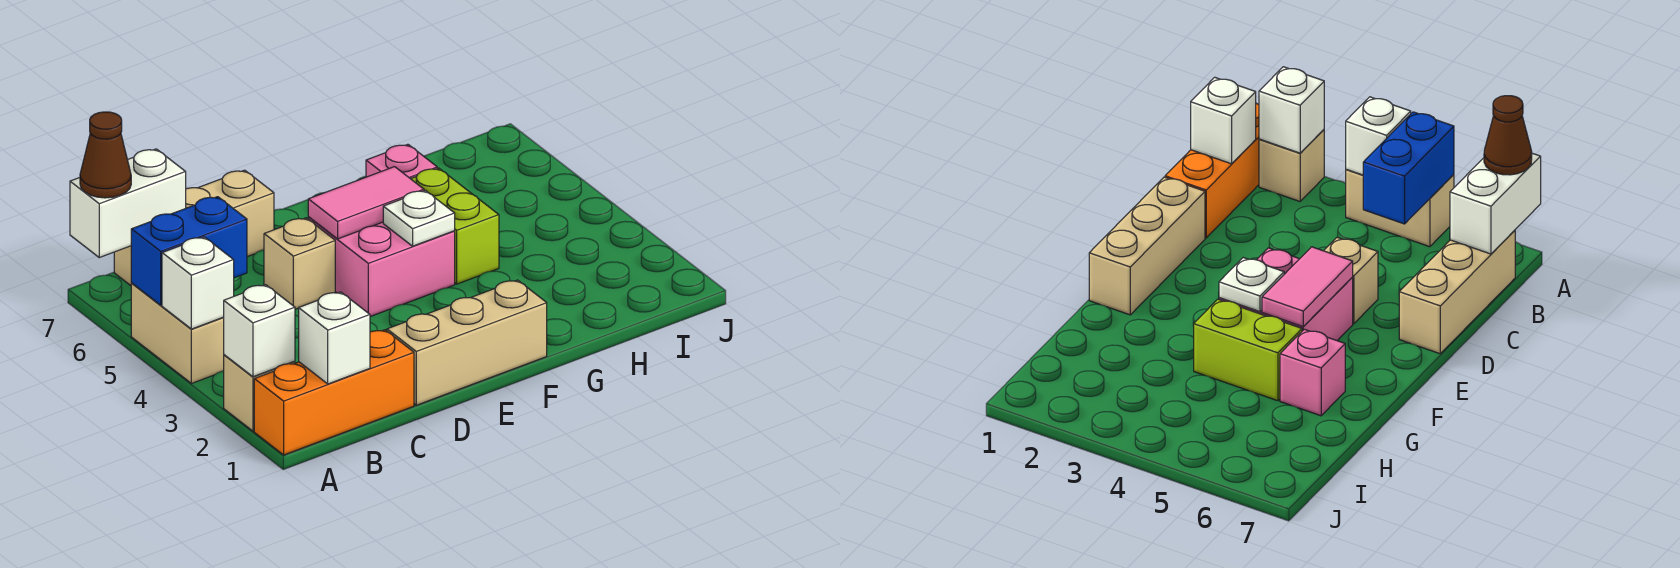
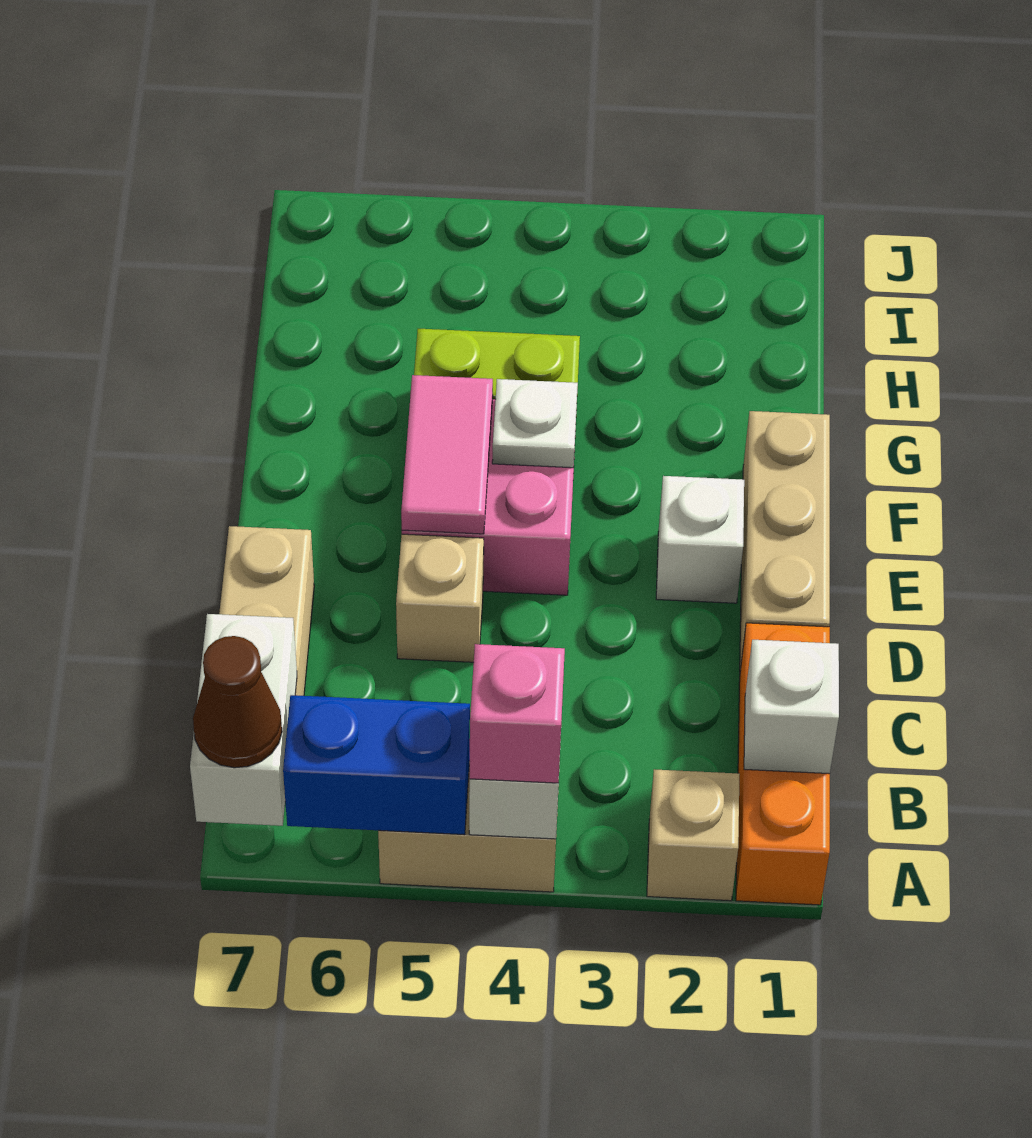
white 1x1 brick [224,285,295,377] -> white 1x1 brick moved to [656,476,744,603]
blue 1x2 brick [131,197,247,305] -> blue 1x2 brick turned to [283,695,470,835]
pink 1x1 brick [366,144,437,179] -> pink 1x1 brick moved to [470,644,565,783]

